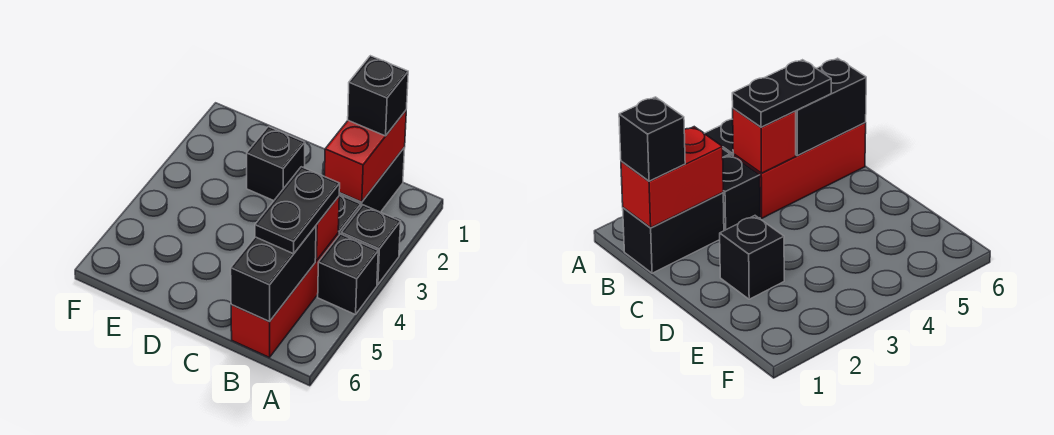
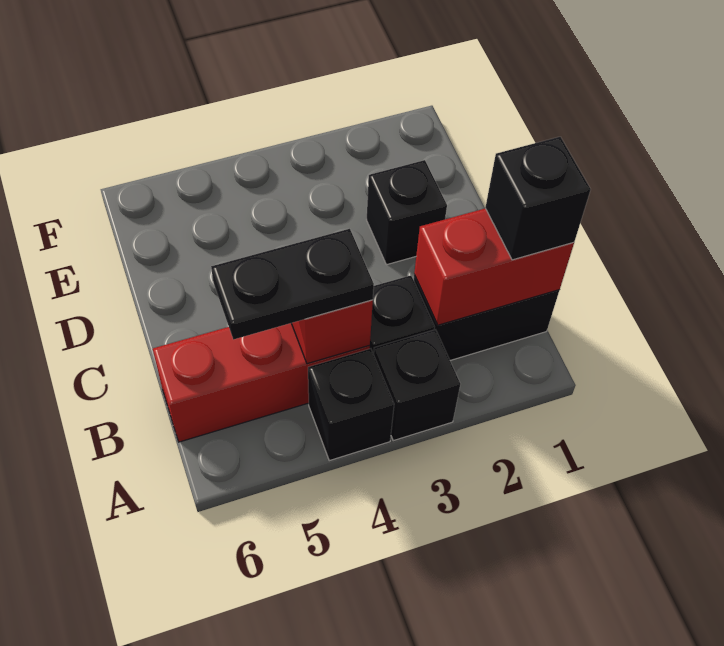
black 1x2 brick [231,226,316,322] -> none

